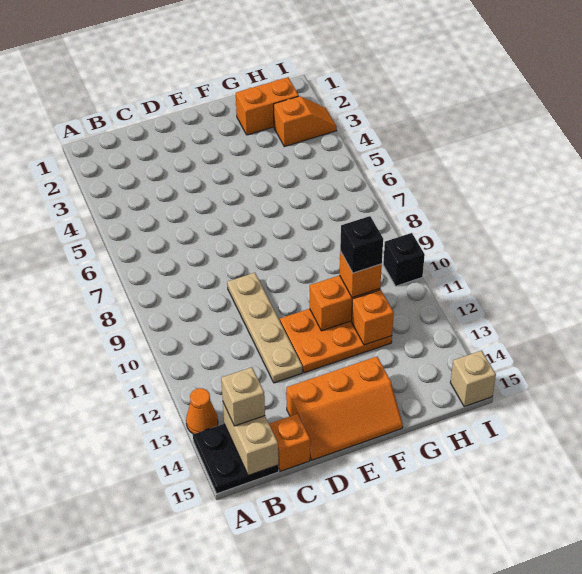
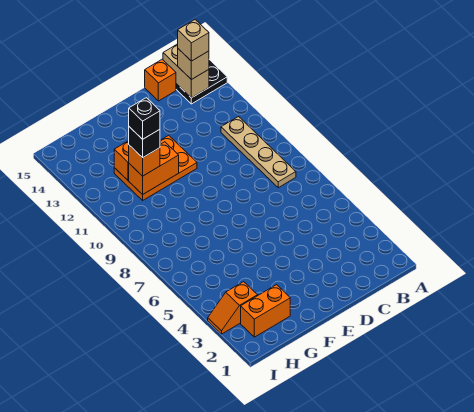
orange 1x1 cone [186,388,218,434] -> none
tan 1x4 plate [227,273,302,383] -> tan 1x4 plate moved to [221,117,296,188]
orange 2x3 slope [286,357,403,460] -> none
black 1x1 brick [383,233,425,286] -> black 1x1 brick moved to [129,98,160,139]
tan 1x1 brick [450,350,496,407] -> tan 1x1 brick moved to [178,20,209,61]

